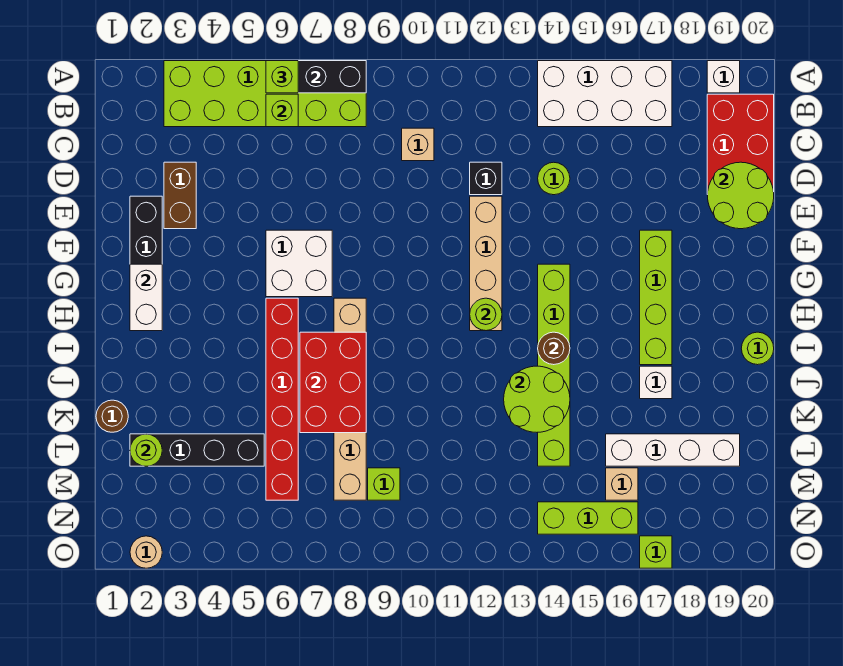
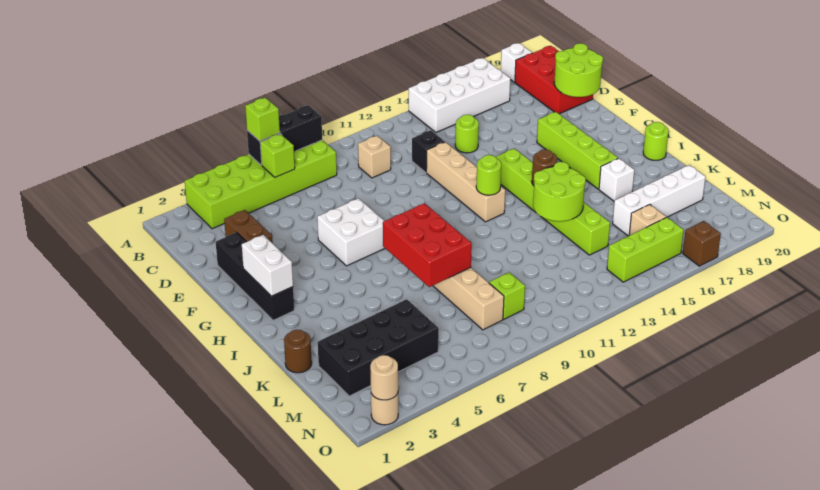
red 1x6 brick [266,298,298,500] -> none
black 1x4 brick [130,434,264,466] -> black 2x4 brick [318,299,439,396]
lime 1x1 round brick [130,434,162,466] -> none
none -> tan 1x1 round brick [370,355,398,400]
lime 1x1 brick [640,536,672,568] -> brown 1x1 brick [683,221,721,266]

